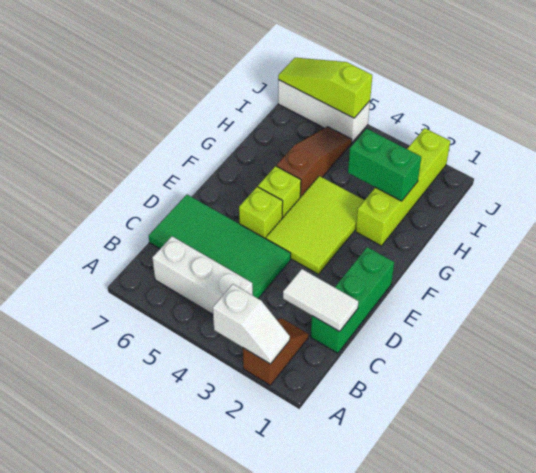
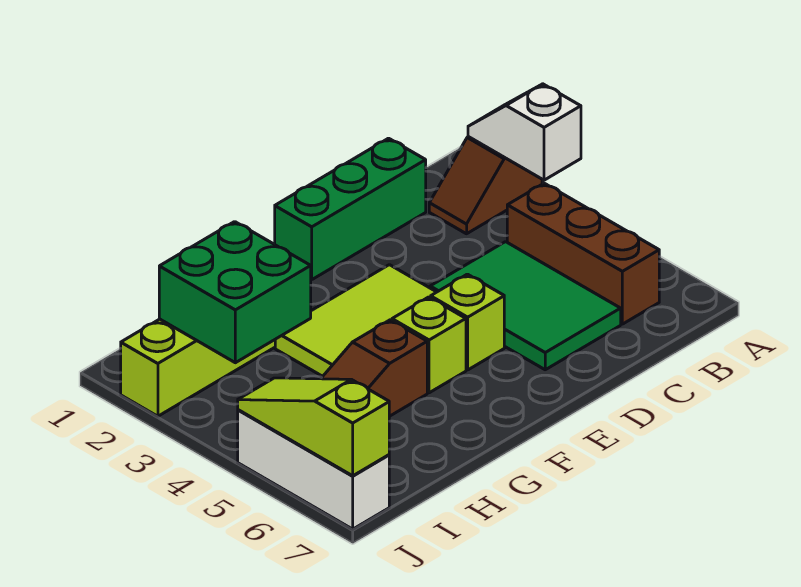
white 1x3 brick [152,236,253,314] -> brown 1x3 brick [507,183,659,324]
white 1x2 tile [283,269,358,331] -> none
green 2x4 tile [149,195,291,298] -> green 2x3 tile [430,242,621,370]
green 1x2 brick [348,129,421,201] -> green 2x2 brick [159,222,311,363]
lime 1x3 slope [278,58,372,118] -> lime 1x3 slope turned to [238,378,389,476]

